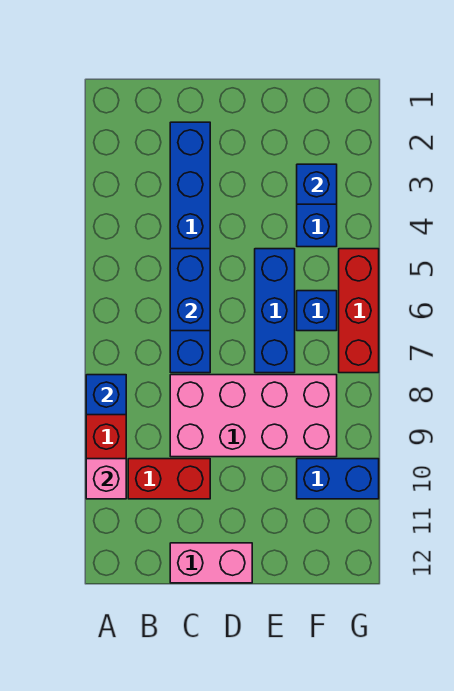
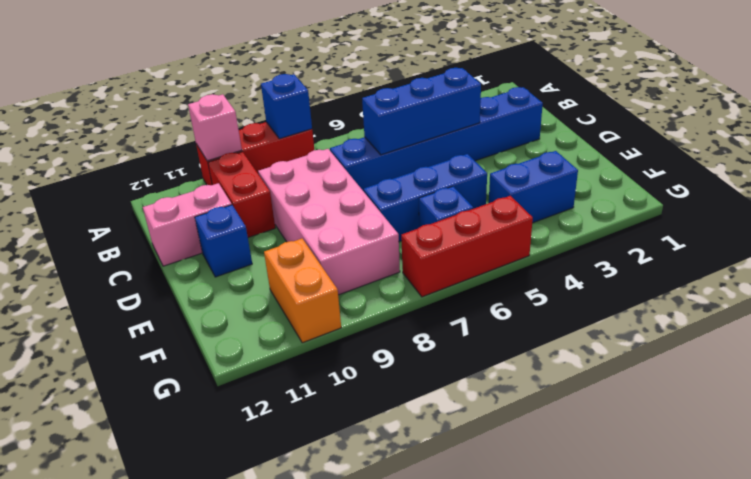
blue 1x2 brick [170,249,210,331] -> blue 1x3 brick [362,68,481,155]
pink 1x2 brick [170,543,252,583] -> pink 1x2 brick turned to [143,183,232,266]
blue 1x1 brick [297,164,337,204] -> blue 1x1 brick moved to [195,205,252,277]
blue 1x2 brick [297,459,379,499] -> orange 1x2 brick [264,239,341,343]

